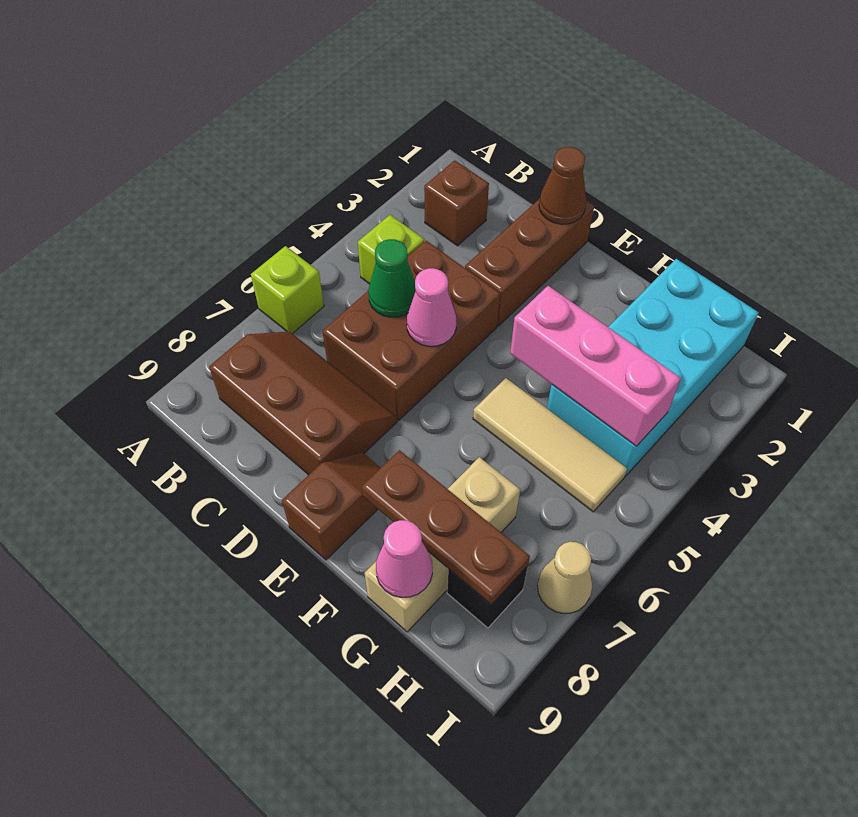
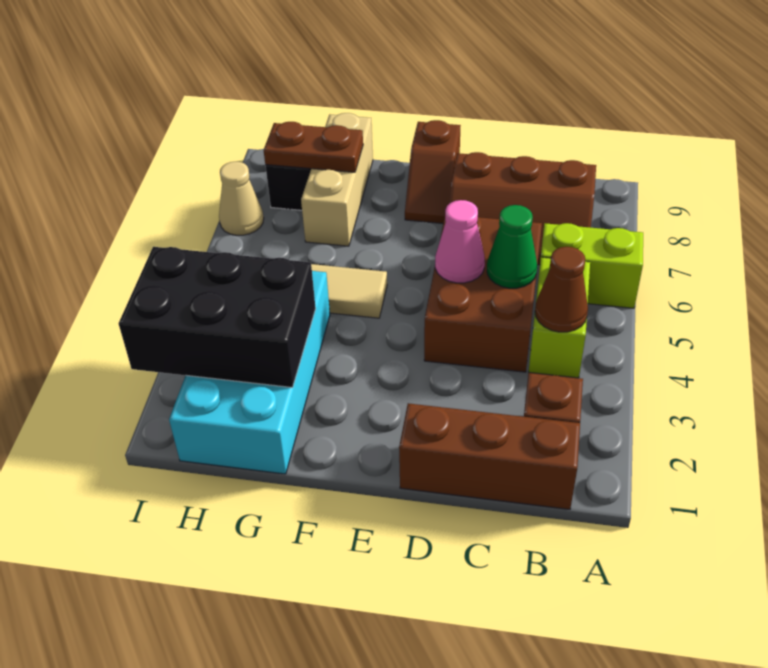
lime 1x1 brick [251,246,324,334] -> lime 1x2 brick [541,223,643,308]
lime 1x1 brick [358,215,424,284] -> lime 1x2 brick [529,257,590,378]
brown 1x3 brick [465,199,594,326] -> brown 1x3 brick turned to [399,403,580,509]
brown 1x1 cone [539,147,586,224] -> brown 1x1 cone moved to [535,247,588,332]
pink 1x3 brick [510,286,681,446] -> none
brown 1x3 plate [362,450,530,605] -> brown 1x2 plate [264,122,363,172]
none -> black 2x3 brick [119,247,316,388]
pink 1x1 cone [376,520,433,597] -> none

